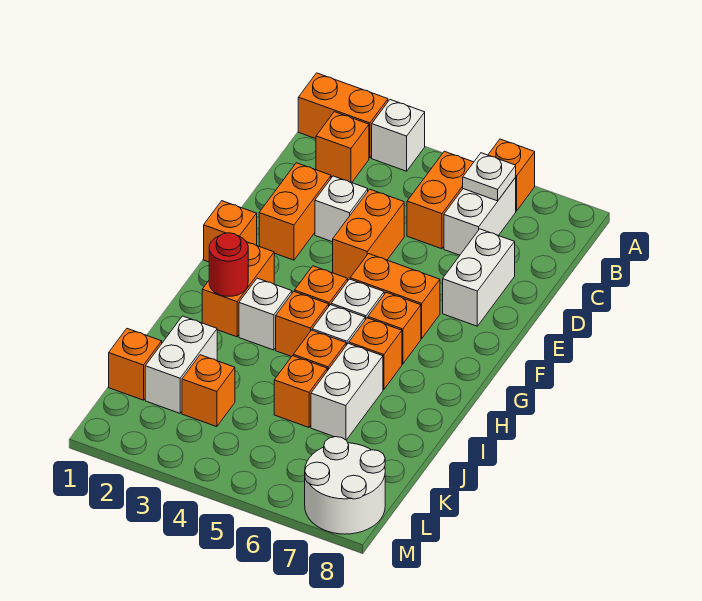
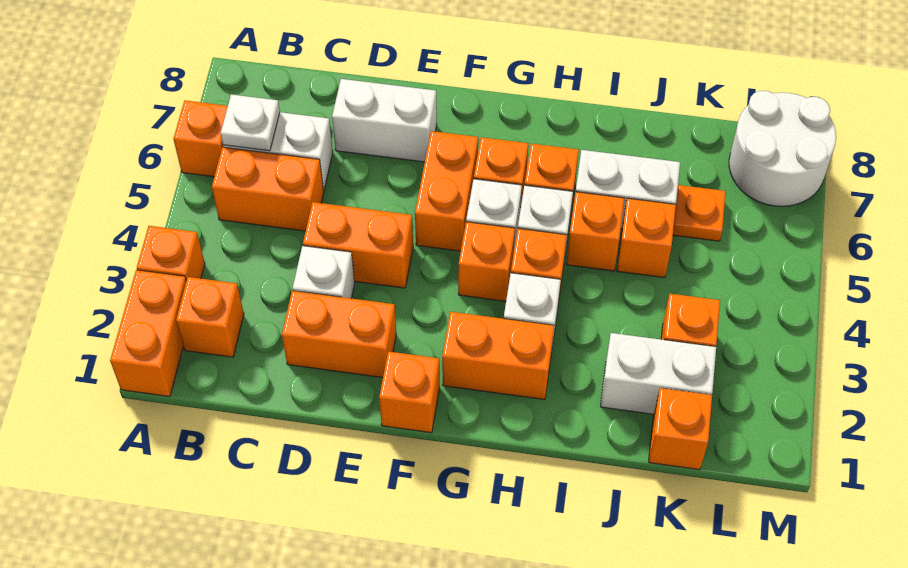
white 1x1 brick [372,100,425,171] -> orange 1x1 brick [137,226,205,281]
red 1x1 round brick [209,233,248,296] -> none
none -> orange 1x1 plate [673,185,726,241]

